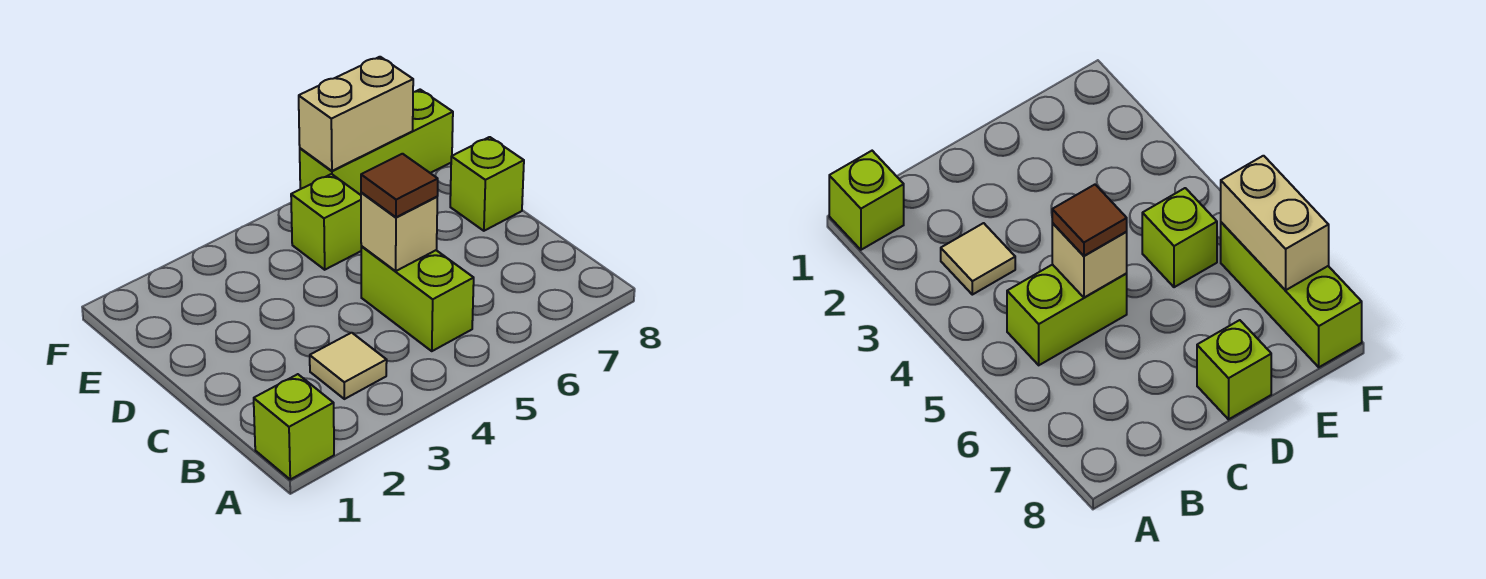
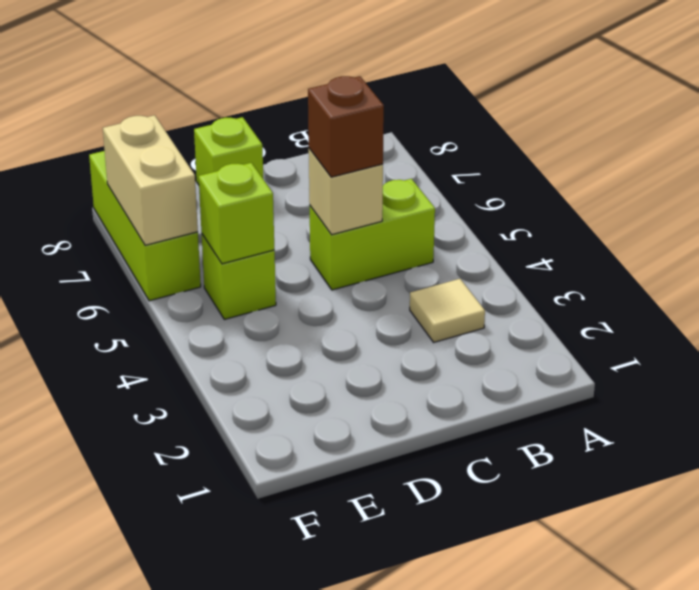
lime 1x1 brick [254,374,334,479] -> lime 1x1 brick moved to [199,163,274,264]
brown 1x1 tile [361,154,438,217] -> brown 1x1 brick [308,76,384,177]

